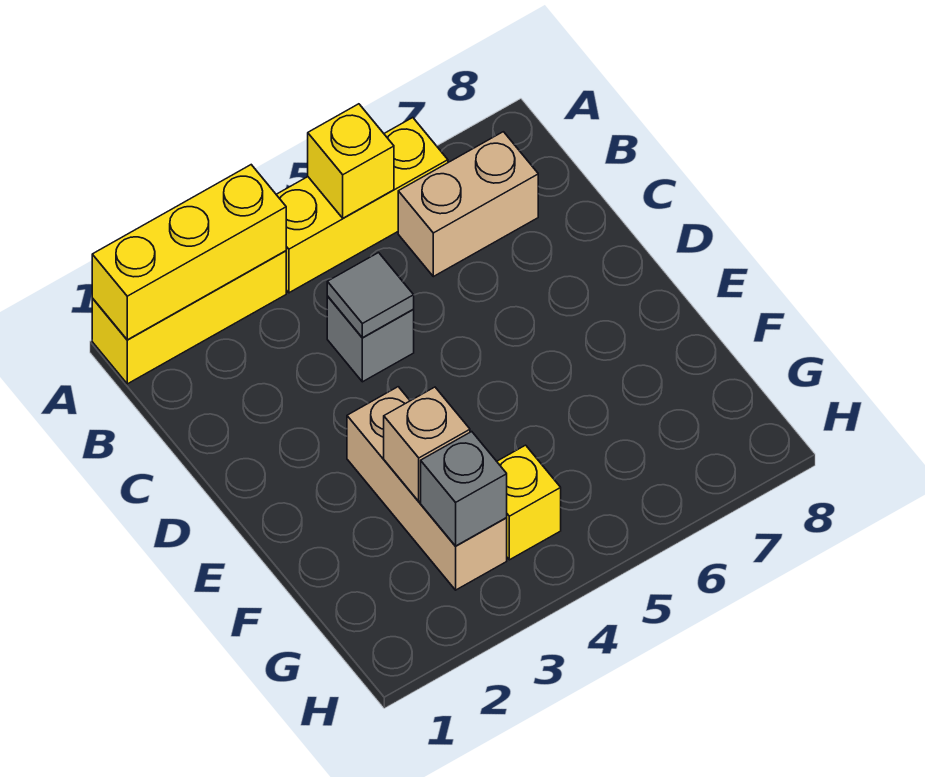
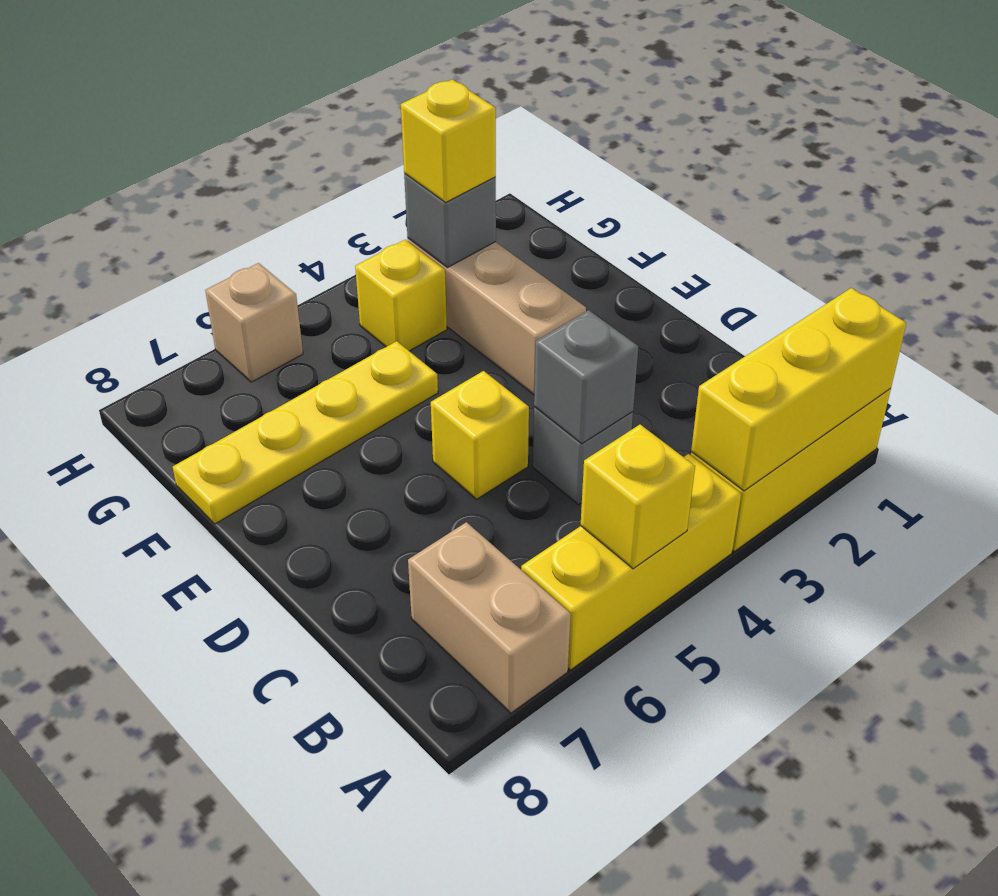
tan 1x2 brick [398,132,538,277] -> tan 1x2 brick turned to [408,522,571,713]
grey 1x1 tile [327,253,414,338] -> grey 1x1 brick [534,310,639,444]
none -> yellow 1x1 brick [431,371,529,499]
tan 1x1 brick [384,387,470,501] -> tan 1x1 brick moved to [205,263,303,382]
none -> yellow 1x4 plate [173,341,438,524]
none -> yellow 1x1 brick [401,79,496,202]

